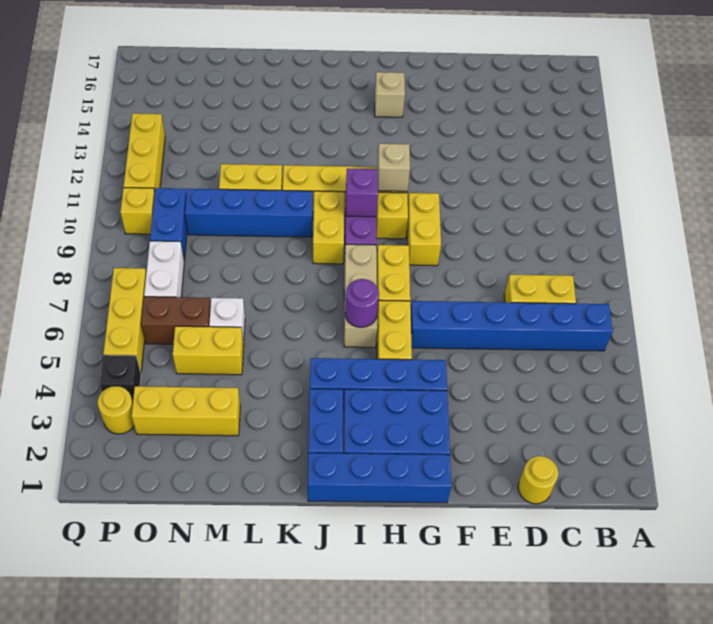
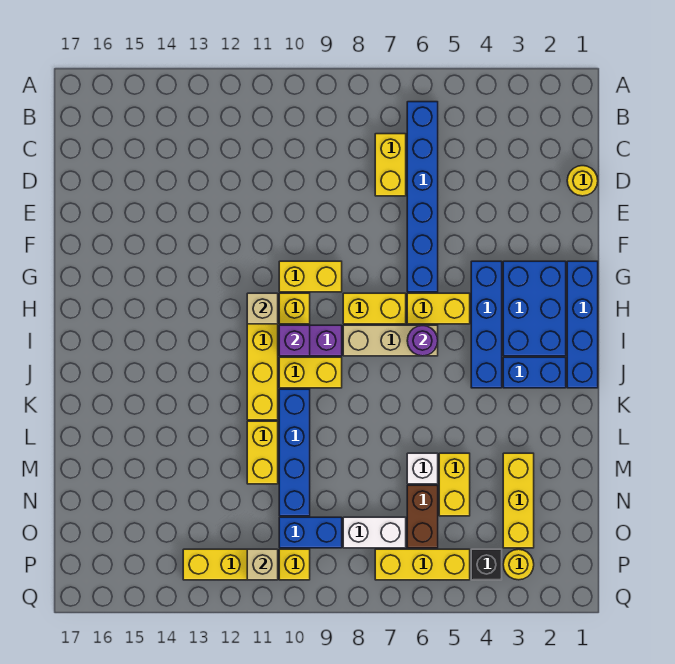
tan 1x1 brick [375,72,405,117] -> tan 1x1 brick moved to [247,549,278,580]

